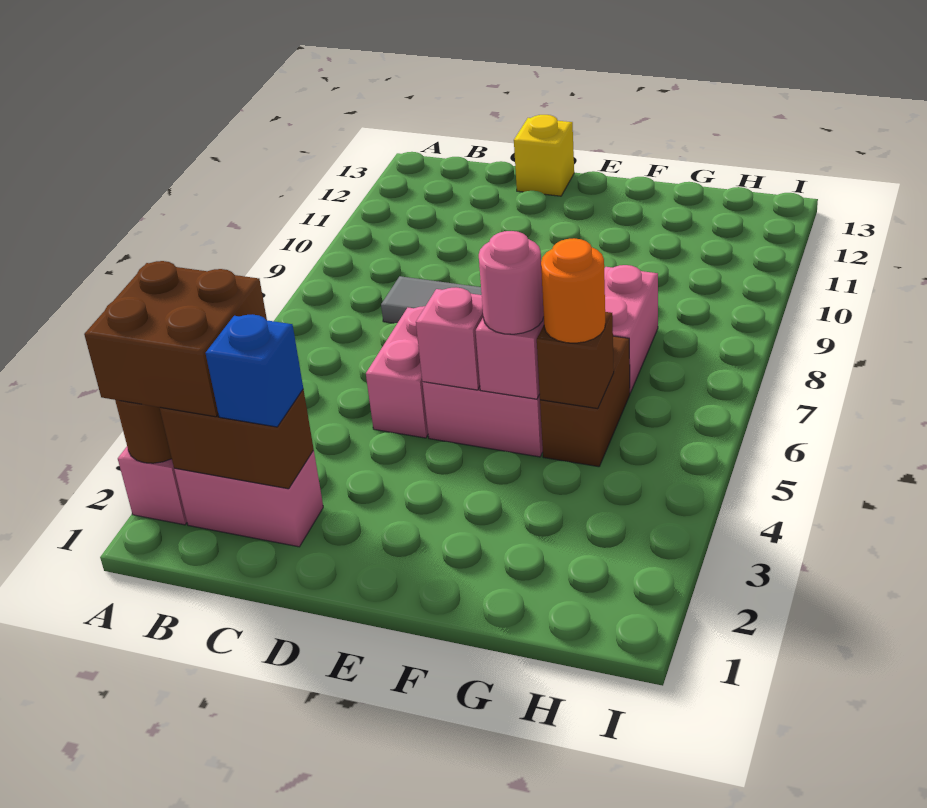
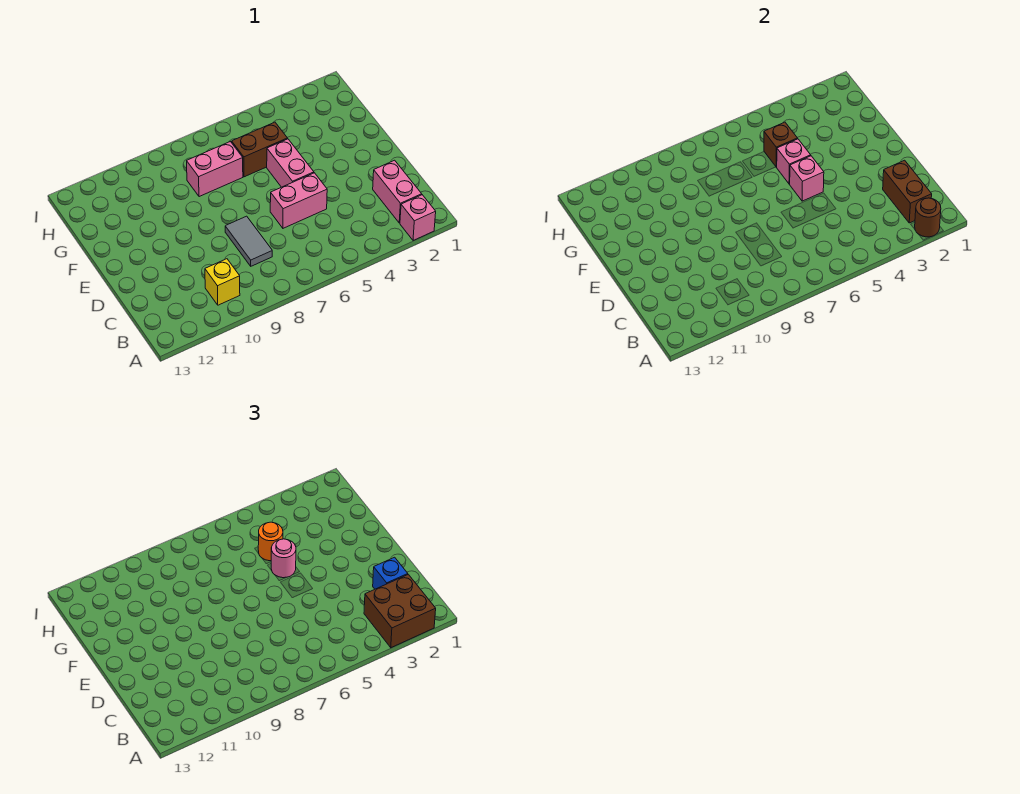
yellow 1x1 brick [514,115,574,196] -> yellow 1x1 brick moved to [205,259,240,305]

